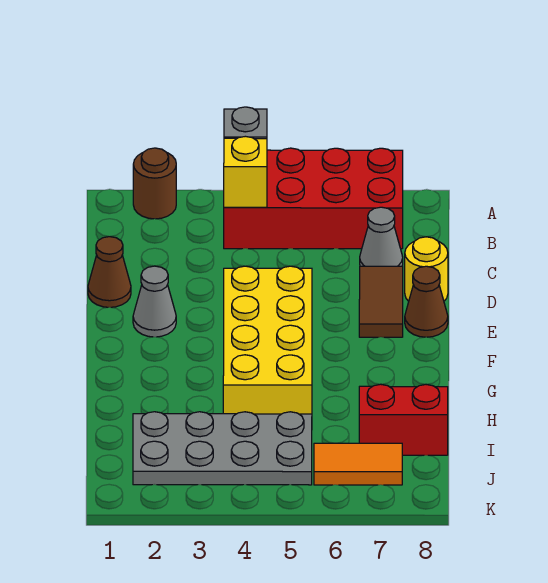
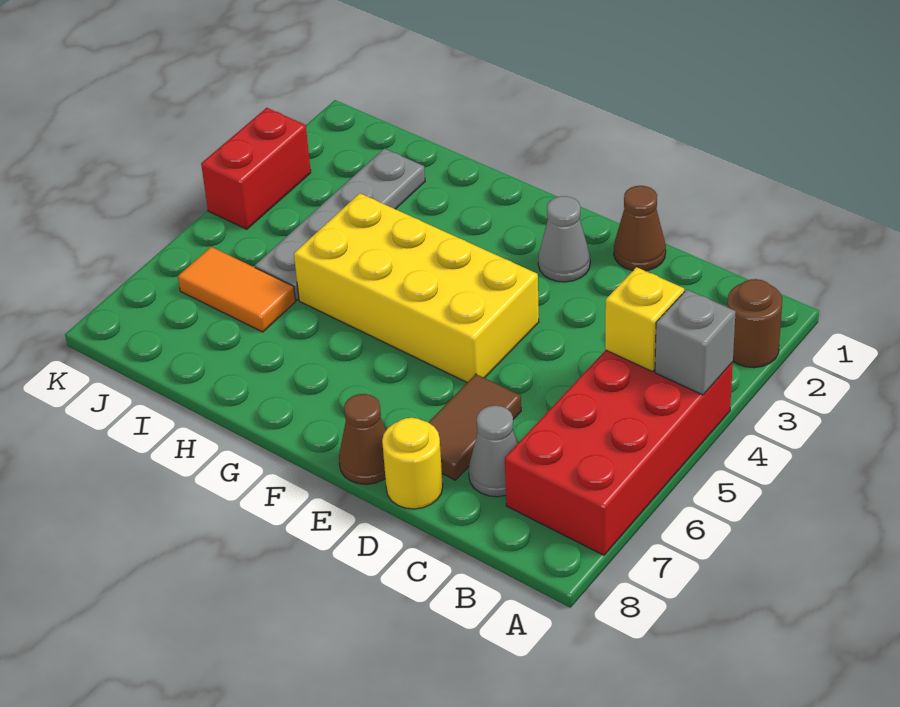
brown 1x2 tile [359,266,403,337] -> brown 1x2 tile turned to [428,374,521,480]
grey 2x4 plate [133,412,312,485] -> grey 1x4 plate [255,149,425,300]
red 1x2 brick [359,384,448,455] -> red 1x2 brick moved to [201,108,311,229]
orange 1x2 tile [314,443,402,485] -> orange 1x2 tile turned to [178,247,296,332]

